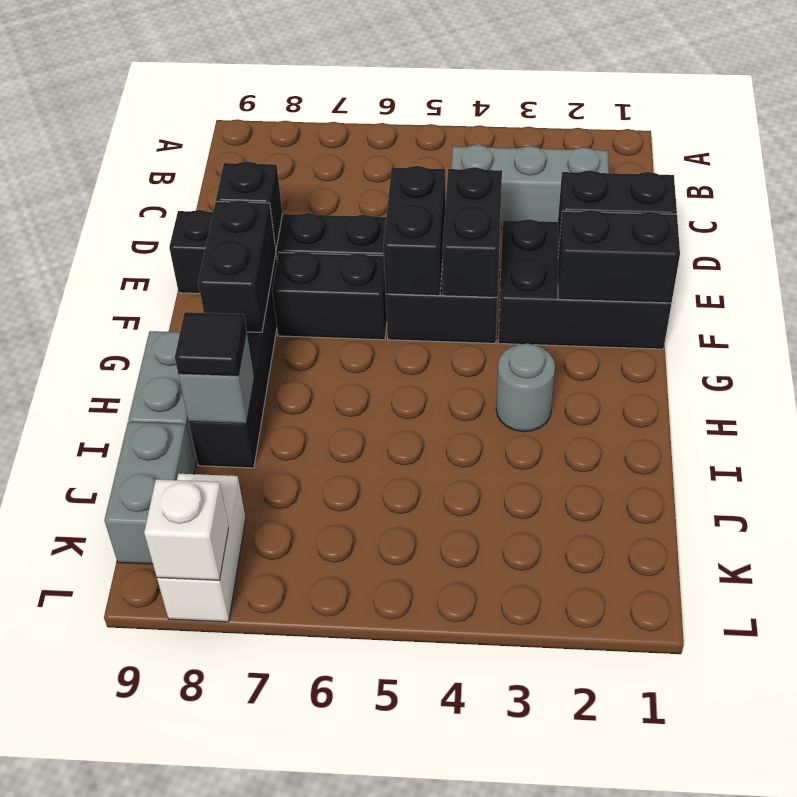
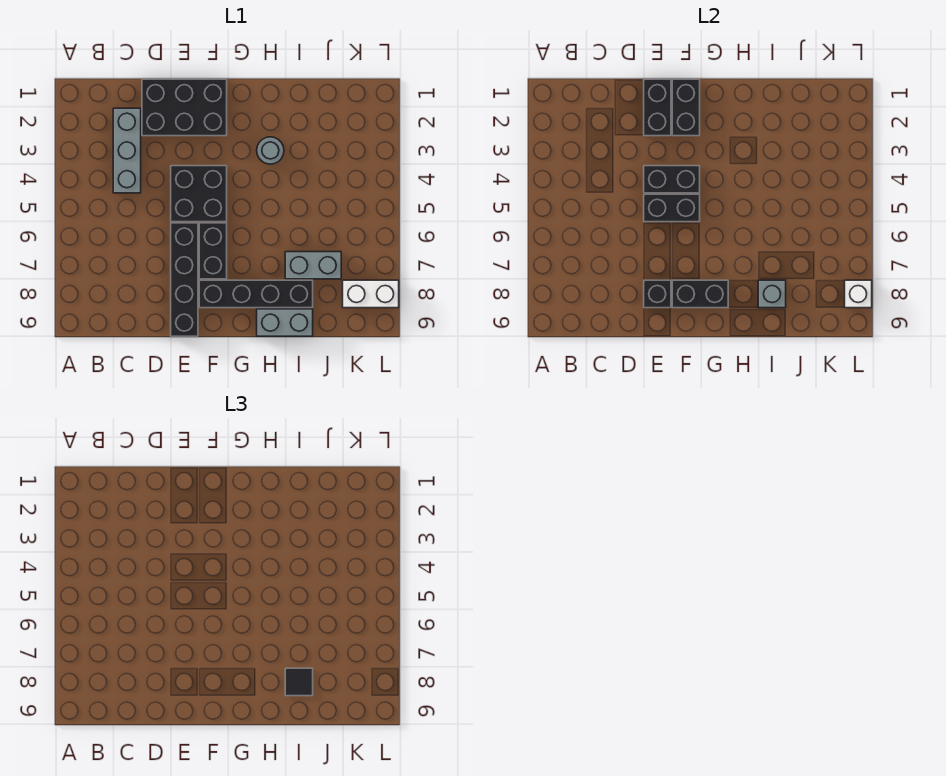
black 2x3 brick [498,219,672,349] -> black 2x3 brick turned to [142,79,227,136]
grey 1x2 brick [104,422,195,564] -> grey 1x2 brick moved to [285,252,341,279]

